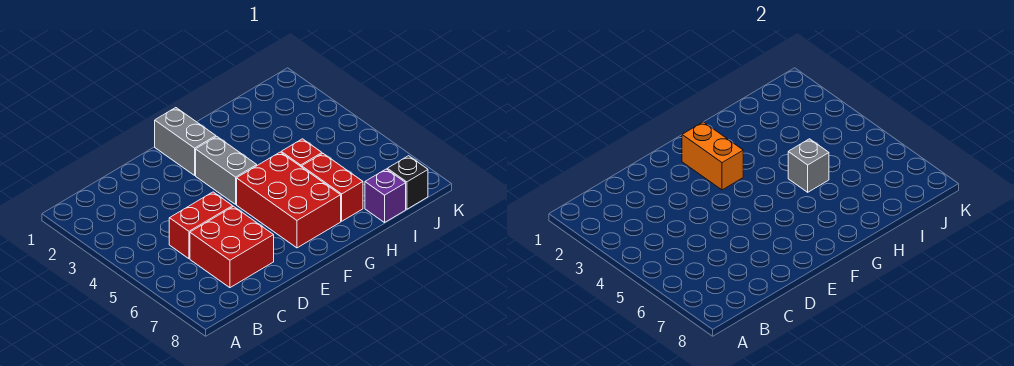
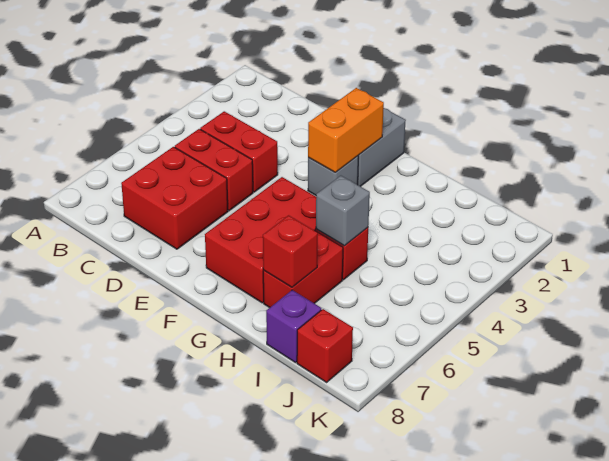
none -> red 1x2 brick [200,111,278,192]
grey 1x2 brick [196,137,257,204] -> grey 1x1 brick [308,156,358,195]
none -> red 1x1 brick [263,215,318,287]
black 1x1 brick [387,156,428,209] -> red 1x1 brick [297,309,353,382]

